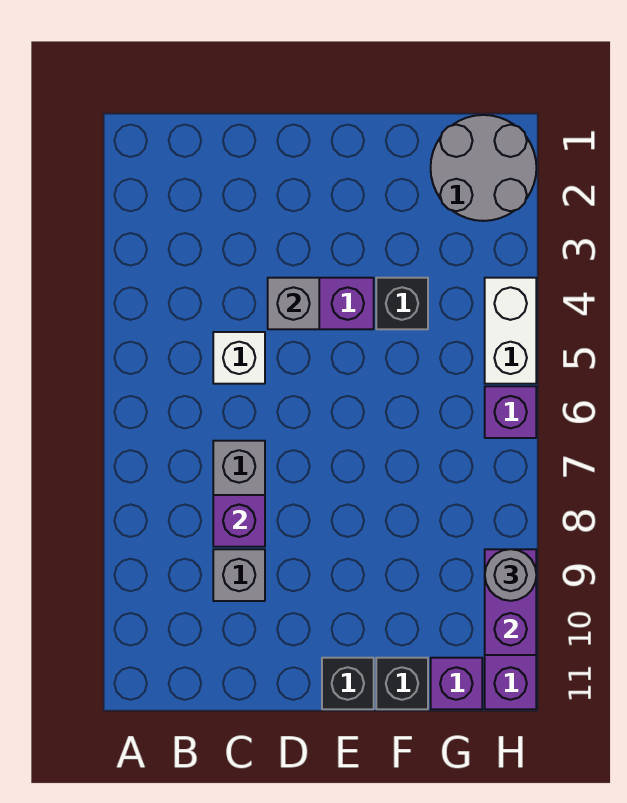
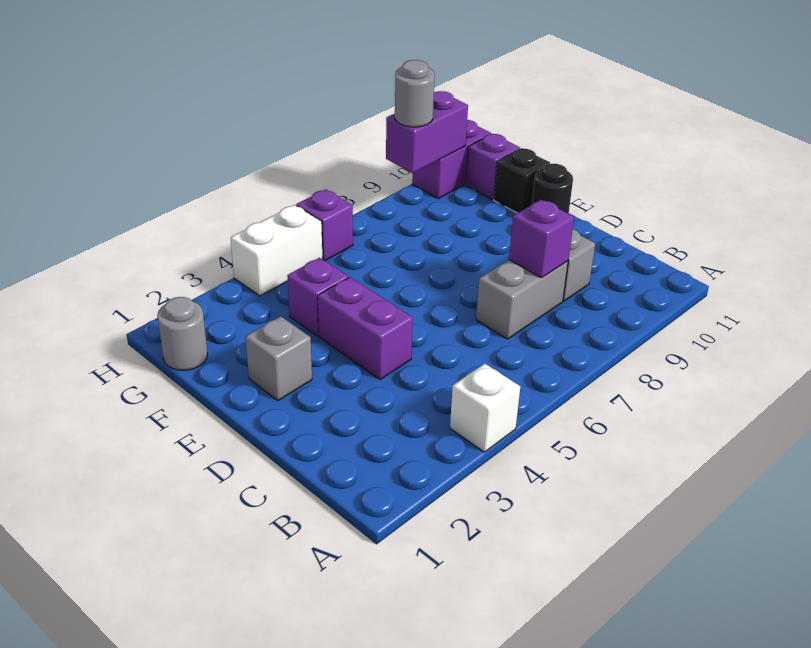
white 1x1 brick [213,332,265,384] -> white 1x1 brick moved to [450,364,520,452]
grey 1x1 brick [268,278,319,329] -> grey 1x1 brick moved to [245,316,312,401]
black 1x1 brick [322,658,374,709] -> black 1x1 round brick [532,164,573,214]
black 1x1 brick [376,278,428,329] -> purple 1x1 brick [287,258,348,336]
grey 2x2 round brick [431,115,536,221] -> grey 1x1 round brick [157,297,208,370]

